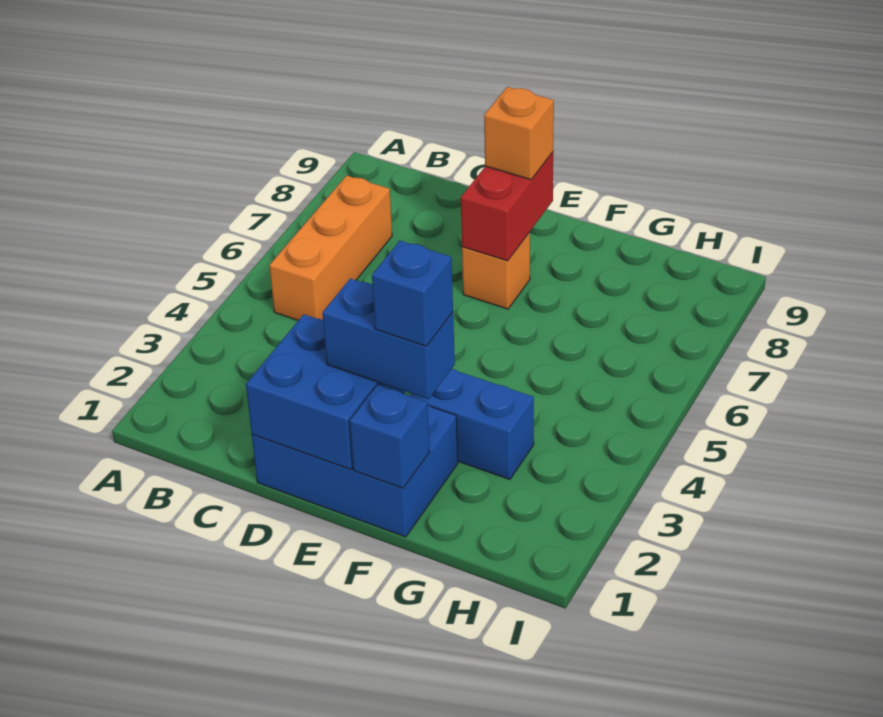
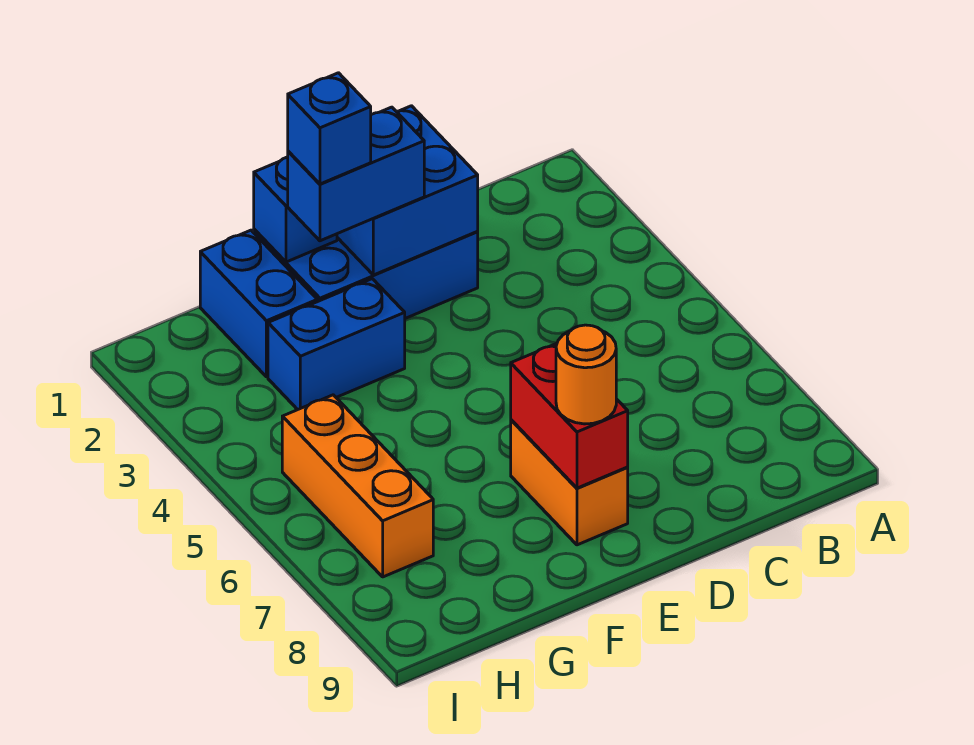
orange 1x3 brick [269,176,392,320] -> orange 1x3 brick moved to [282,395,433,577]
orange 1x1 brick [462,232,530,309] -> orange 1x2 brick [511,420,628,545]
orange 1x1 brick [484,87,554,180] -> orange 1x1 round brick [556,325,616,424]
none -> blue 1x2 brick [200,230,317,377]

